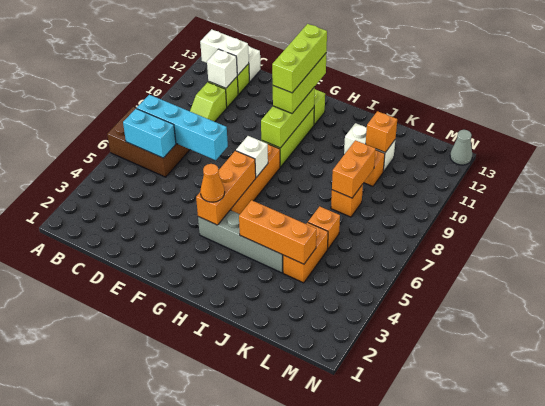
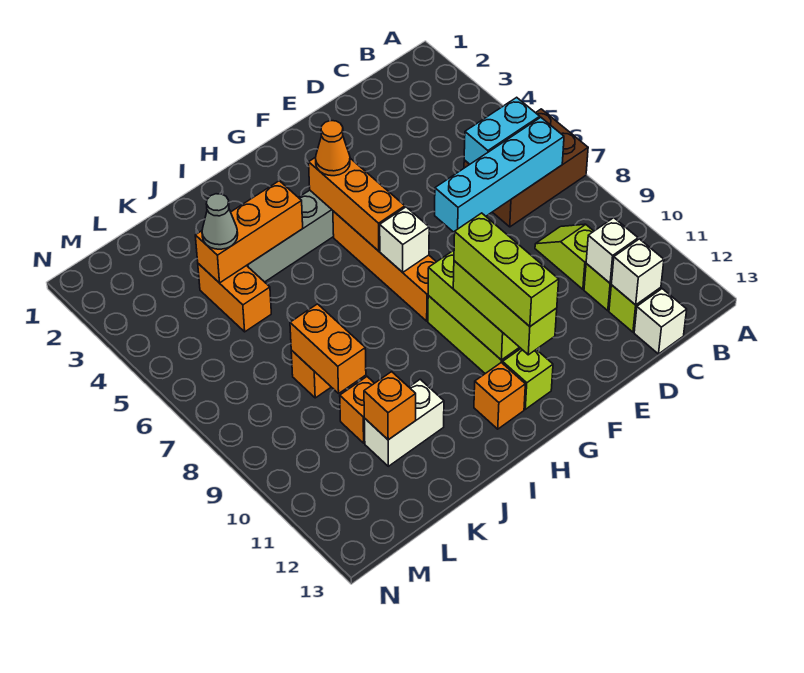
white 1x2 brick [200,29,249,75] -> white 1x1 brick [611,239,664,305]
orange 1x1 brick [308,206,340,249] -> orange 1x1 brick moved to [474,363,525,429]
grey 1x1 cone [450,130,472,165] -> grey 1x1 cone moved to [202,194,238,249]

